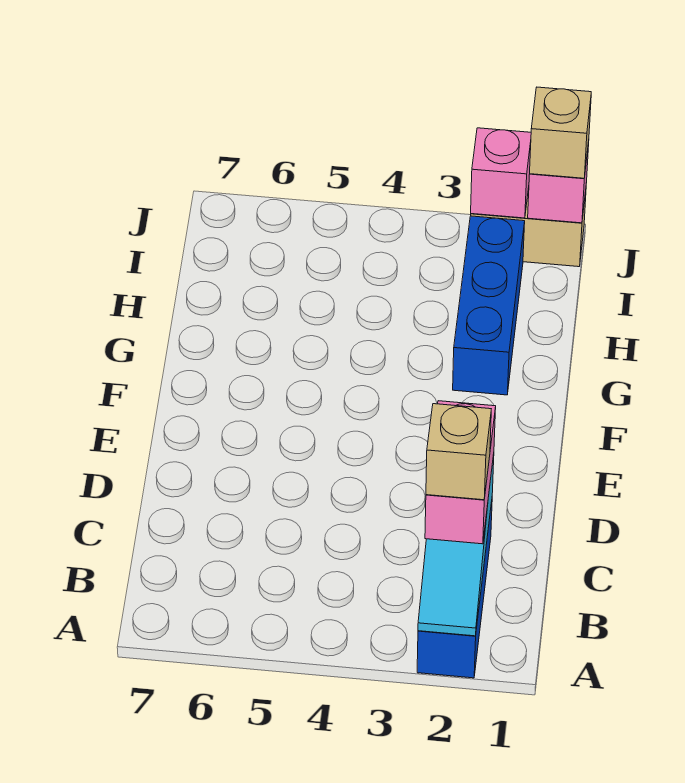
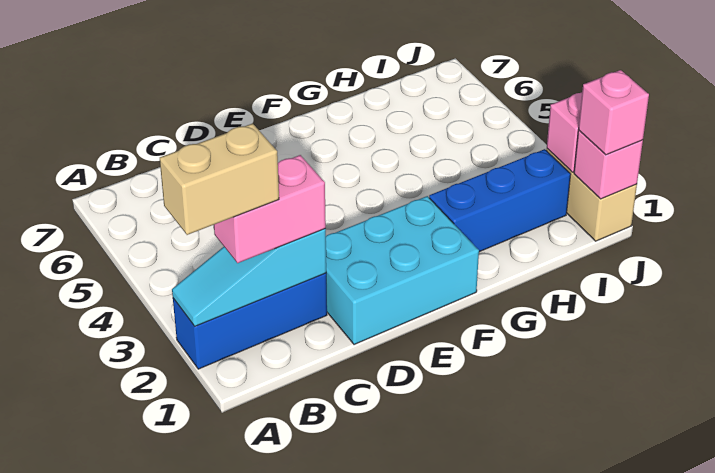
tan 1x1 brick [426,404,491,500] -> tan 1x2 brick [160,123,279,235]
none -> cyan 2x3 brick [326,196,479,345]
tan 1x1 brick [530,87,591,178] -> pink 1x1 brick [578,70,649,155]

